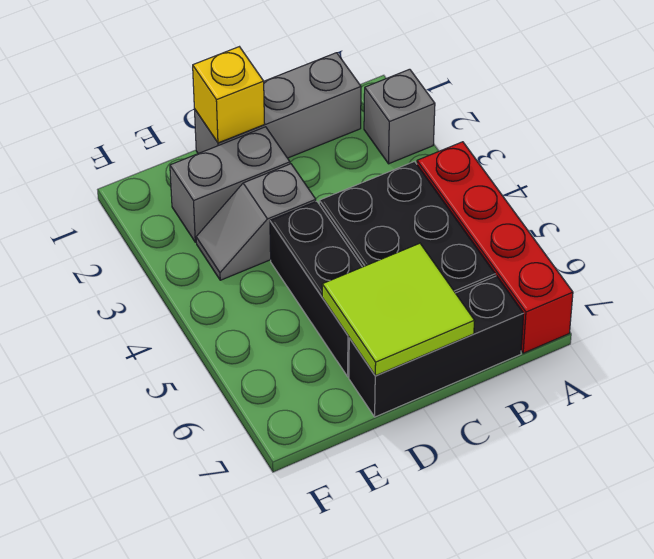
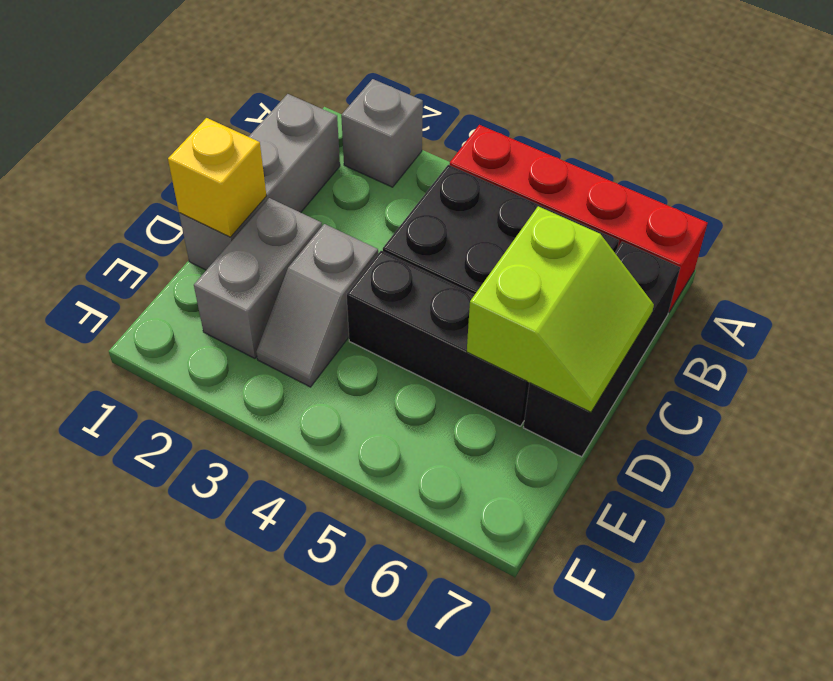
lime 2x2 tile [322,243,475,376] -> lime 2x2 slope [467,206,654,412]

